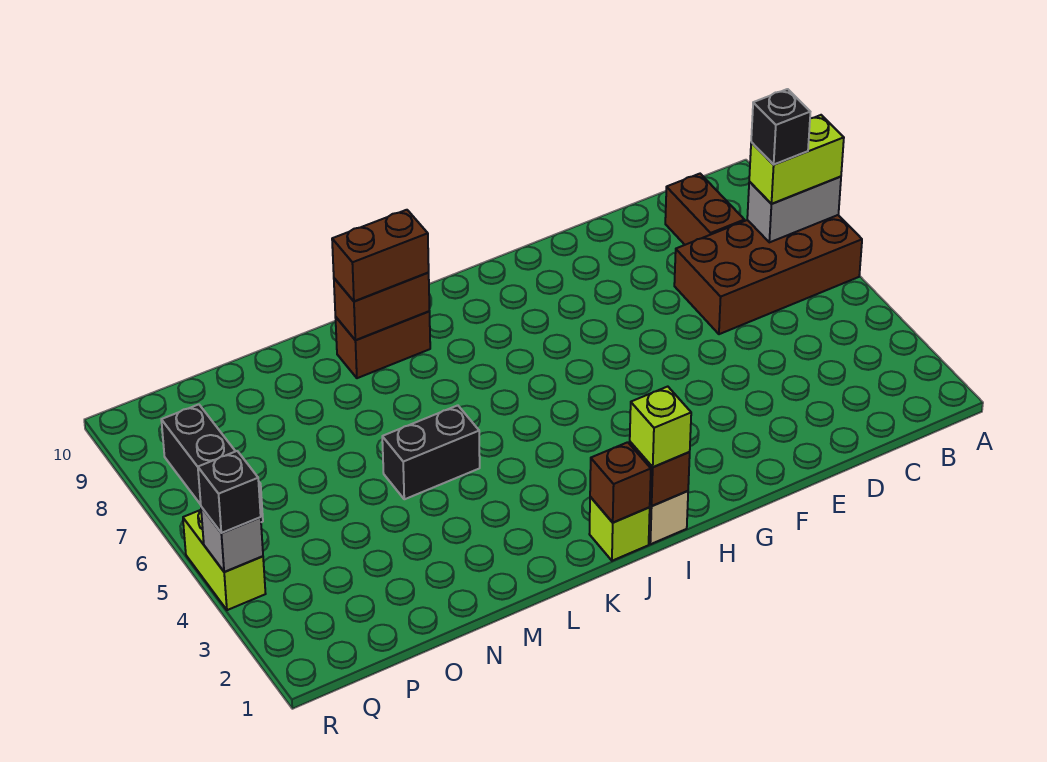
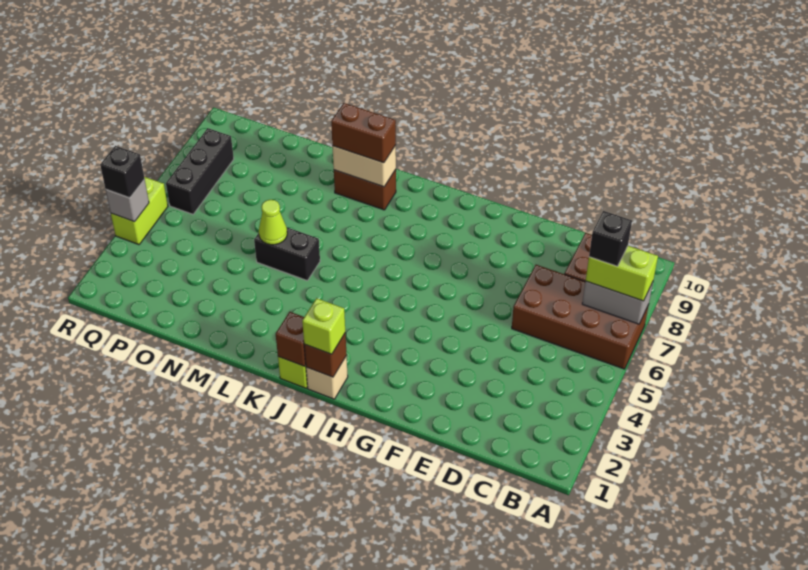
brown 1x2 brick [334,272,429,340] -> tan 1x2 brick [332,145,396,187]
none -> lime 1x1 cone [259,200,287,245]

